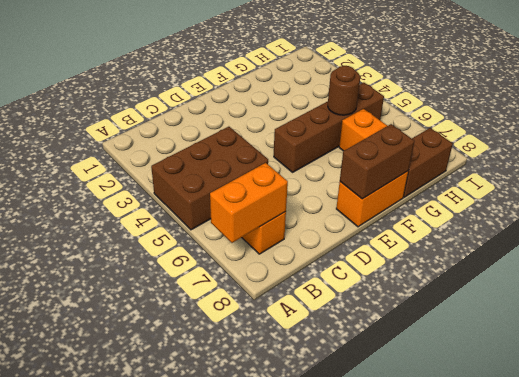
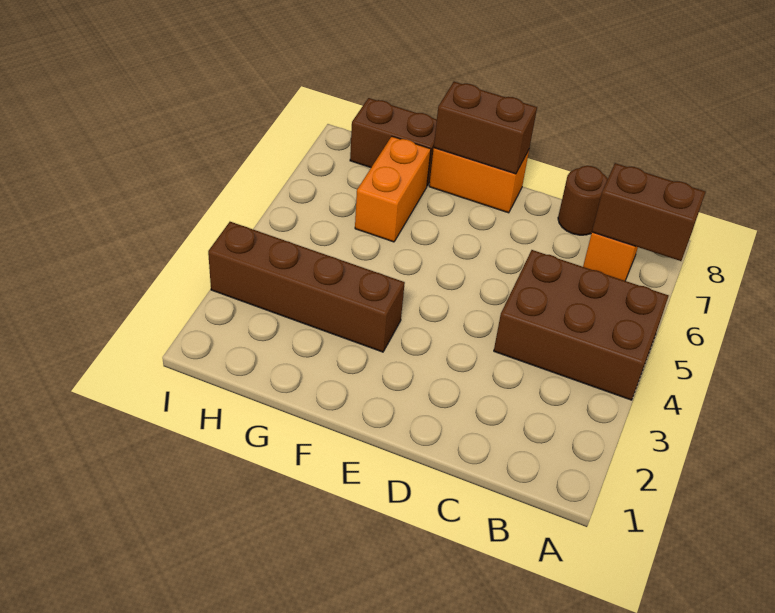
orange 1x2 brick [210,163,288,243] -> brown 1x2 brick [592,163,705,261]
brown 1x4 brick [274,83,384,172] -> brown 1x4 brick moved to [208,222,405,352]
brown 1x1 round brick [328,66,360,115] -> brown 1x1 round brick moved to [558,166,608,235]

